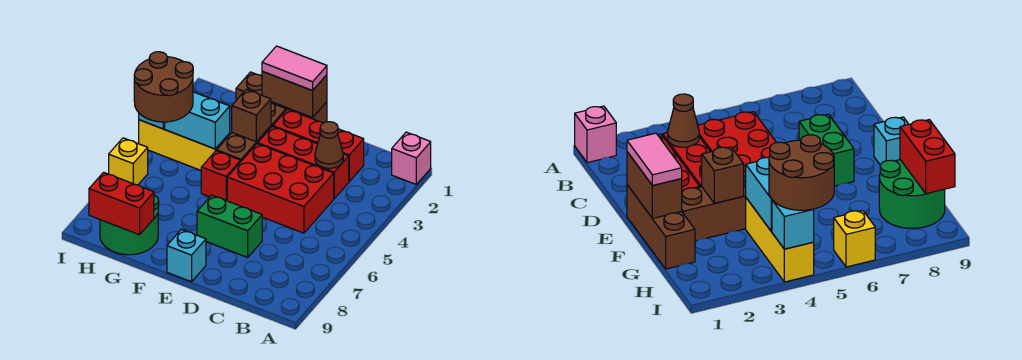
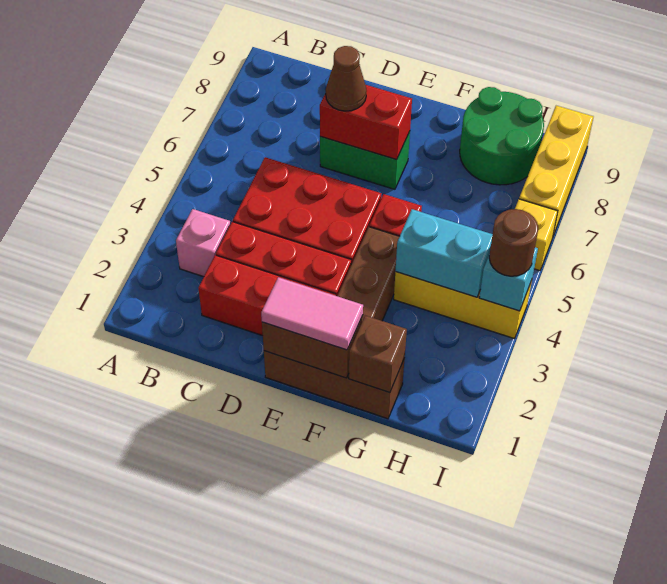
pink 1x1 brick [392,132,431,184] -> pink 1x1 brick moved to [176,209,230,277]
brown 1x1 cone [315,122,343,168] -> brown 1x1 cone moved to [326,46,366,111]
cyan 1x1 brick [167,229,206,282] -> none
brown 1x1 brick [232,89,271,142] -> brown 1x1 brick moved to [349,316,407,393]
red 1x2 brick [89,172,154,235] -> red 1x2 brick moved to [320,85,412,160]
brown 2x2 round brick [134,52,193,122] -> brown 1x1 round brick [489,209,538,276]
none -> yellow 1x3 brick [519,106,593,236]

